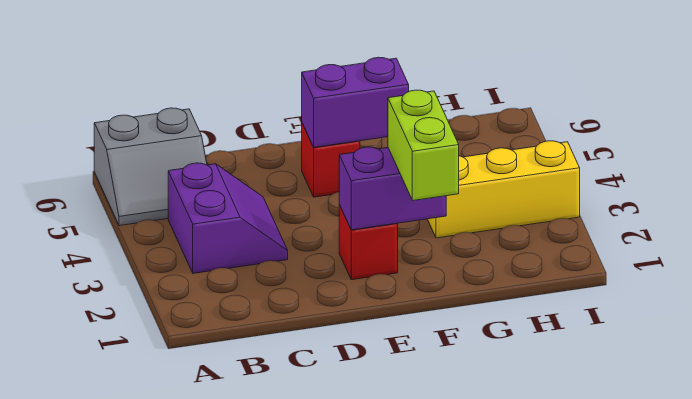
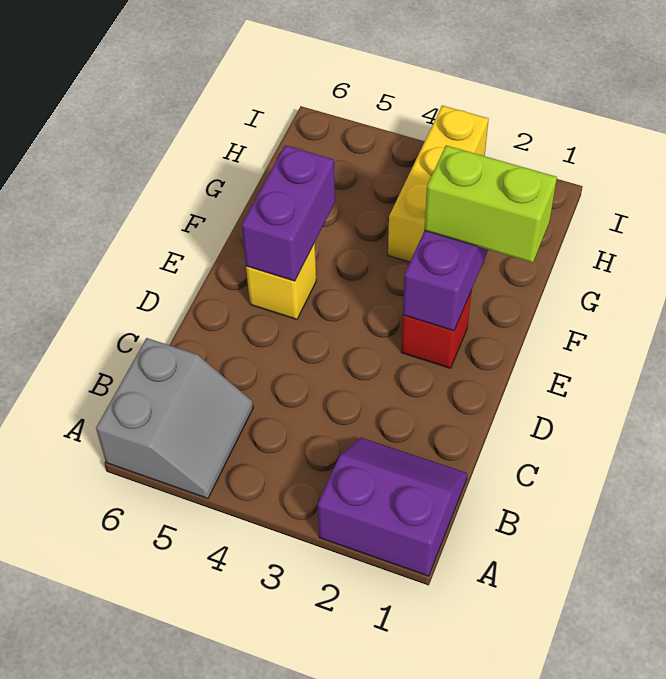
purple 2x2 slope [168,163,288,273] -> purple 2x2 slope moved to [318,438,467,576]
red 1x1 brick [302,124,360,197] -> yellow 1x1 brick [246,243,316,319]

